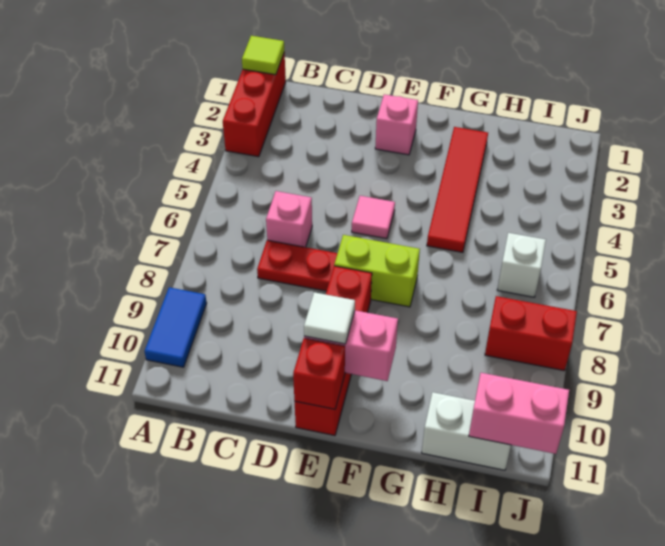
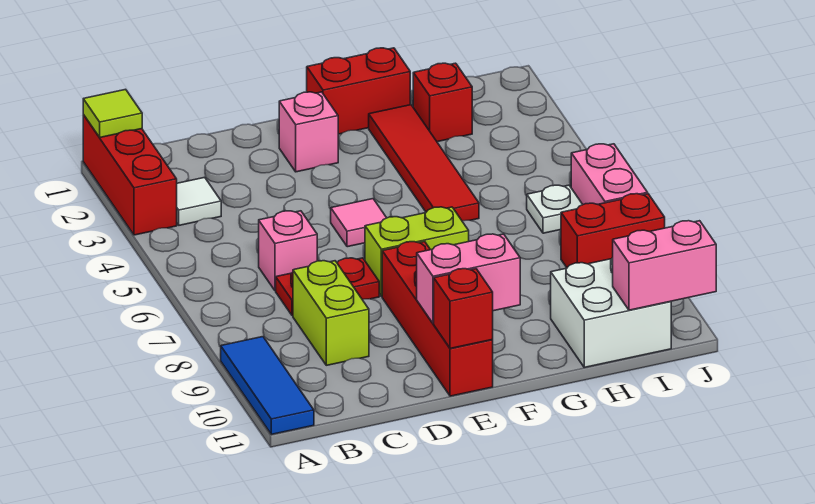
blue 1x2 tile [144,287,207,367] -> blue 1x3 tile [221,337,314,434]
none -> lime 1x2 brick [293,261,369,365]
white 1x1 tile [304,292,355,344] -> white 1x1 tile moved to [177,177,221,225]
none -> red 1x2 brick [307,48,410,134]
none -> red 1x1 brick [413,63,472,142]
white 1x2 brick [422,392,511,470] -> white 2x2 brick [551,258,671,367]
white 1x1 brick [497,233,546,297] -> white 1x1 plate [527,185,583,233]
none -> pink 1x2 brick [571,144,648,204]

